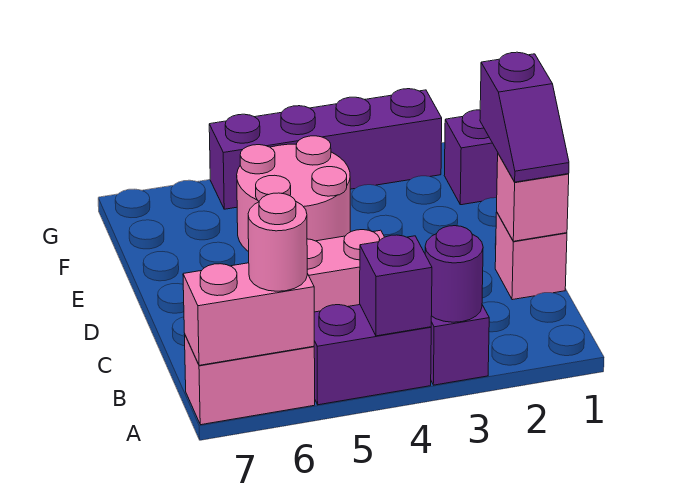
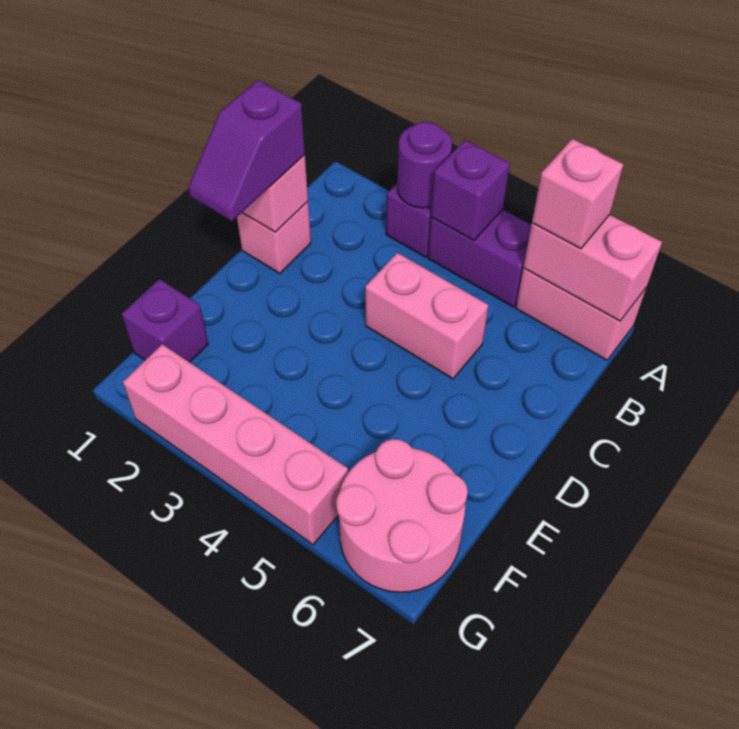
pink 1x1 round brick [248,193,307,291] -> pink 1x1 brick [532,139,624,249]
purple 1x2 slope [480,52,569,182] -> purple 1x2 slope turned to [188,80,305,221]
pink 2x2 round brick [237,136,350,252] -> pink 2x2 round brick moved to [336,439,468,592]
purple 1x4 brick [209,89,442,209] -> pink 1x4 brick [123,344,348,544]

